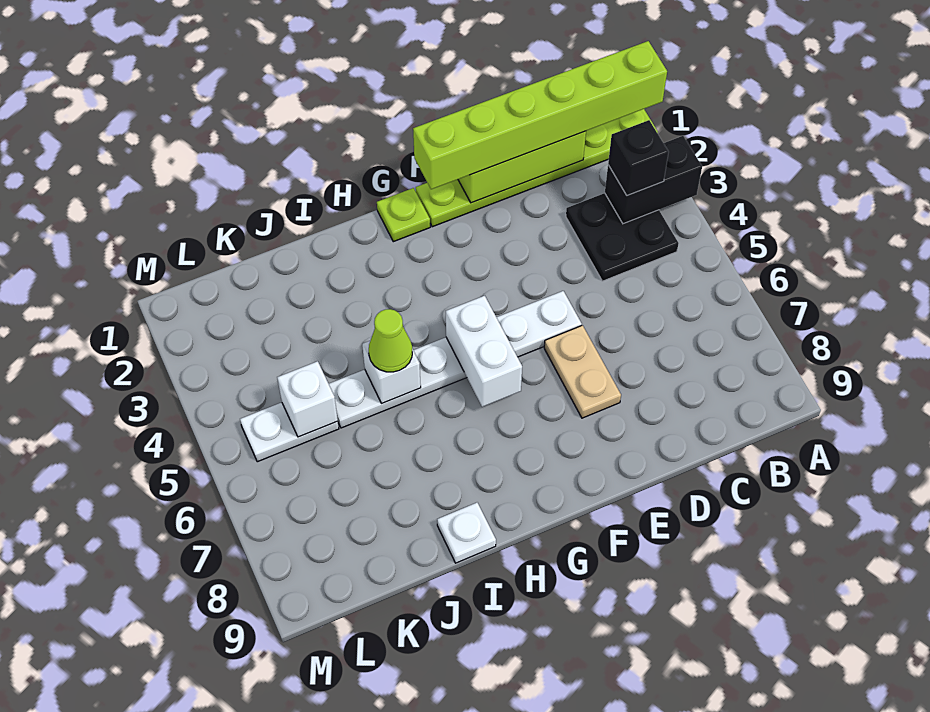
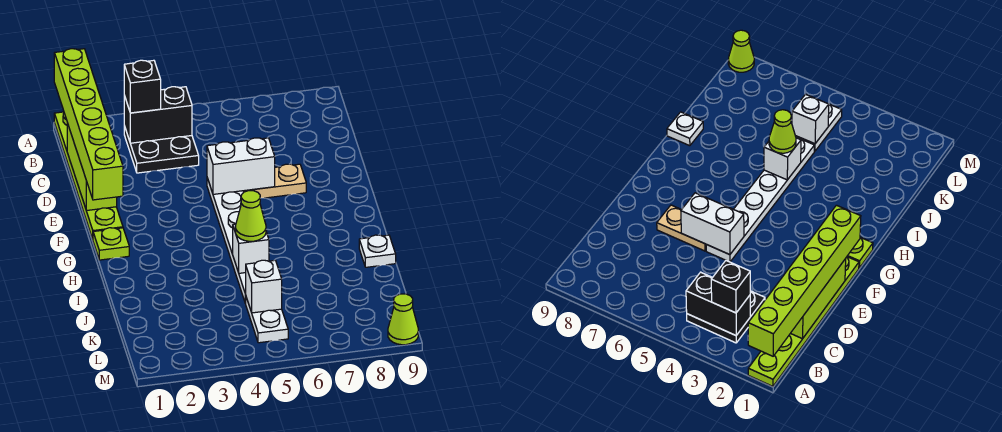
black 1x2 brick [605,136,702,224] -> black 1x2 brick turned to [124,87,192,143]
white 1x2 brick [446,296,522,407] -> white 1x2 brick moved to [207,138,275,194]
none -> lime 1x1 cone [388,294,418,345]

